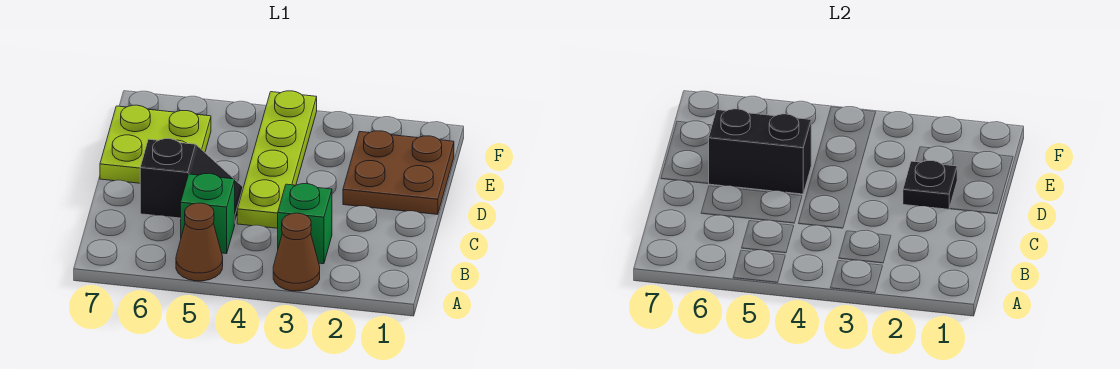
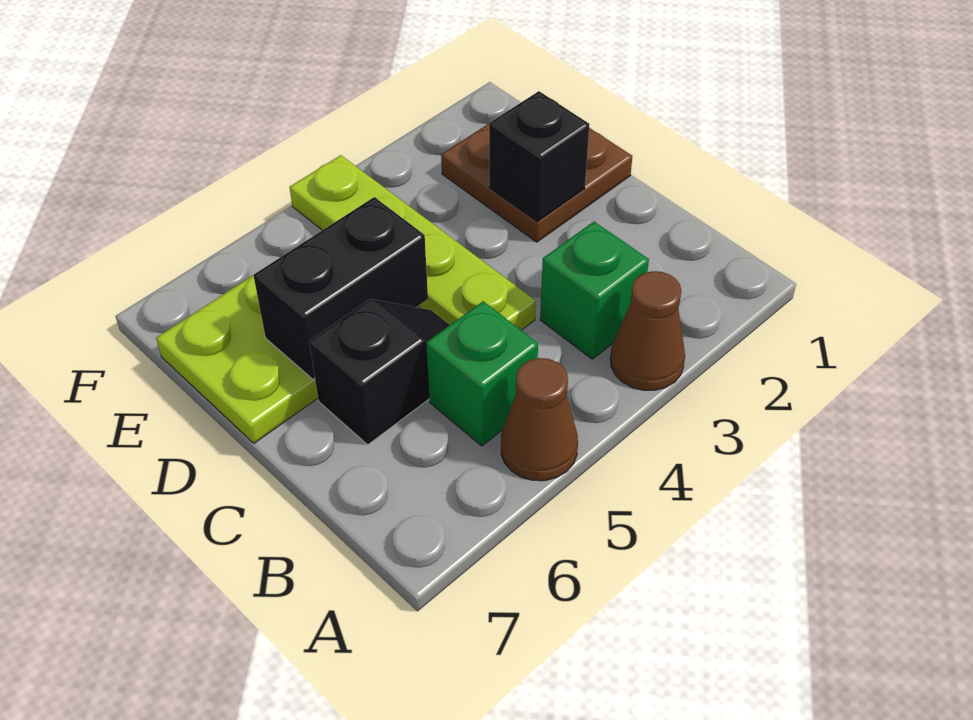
black 1x1 plate [903,161,957,209] -> black 1x1 brick [489,91,589,222]

